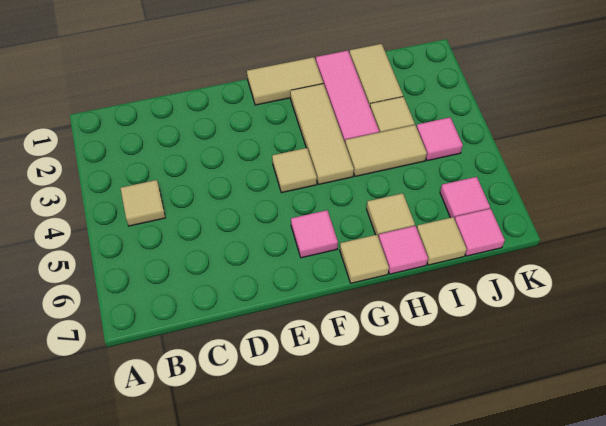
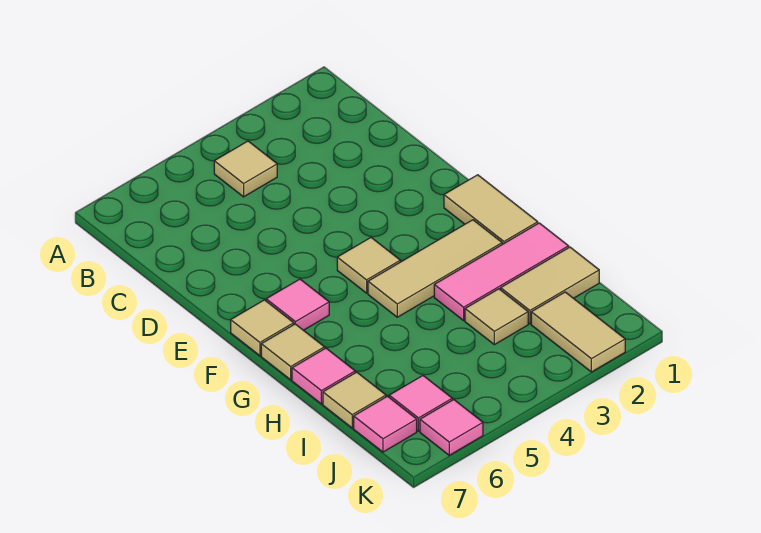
tan 1x2 tile [345,125,427,176] -> tan 1x2 tile moved to [531,292,625,372]
tan 1x1 tile [367,193,415,238] -> tan 1x1 tile moved to [231,300,294,356]
pink 1x1 tile [417,117,463,161] -> pink 1x1 tile moved to [420,400,483,455]

